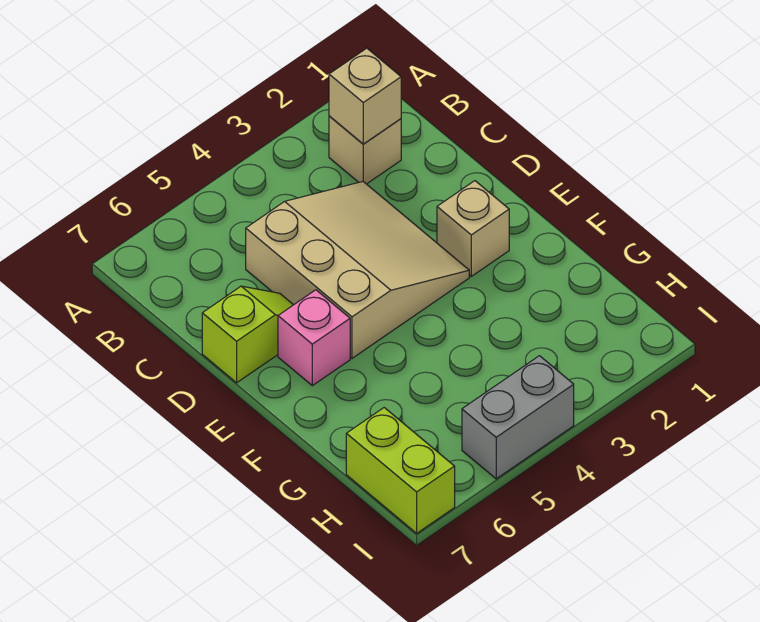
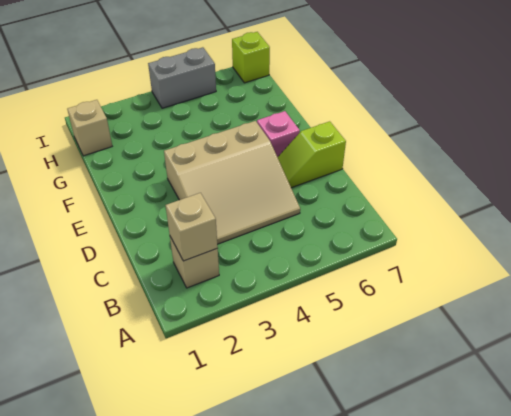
tan 3x3 slope [246,182,469,358] -> tan 3x3 slope turned to [164,121,300,244]
tan 1x1 brick [437,181,509,276] -> tan 1x1 brick moved to [67,100,112,156]
lime 1x2 brick [346,408,455,533] -> lime 1x1 brick [232,32,270,83]

